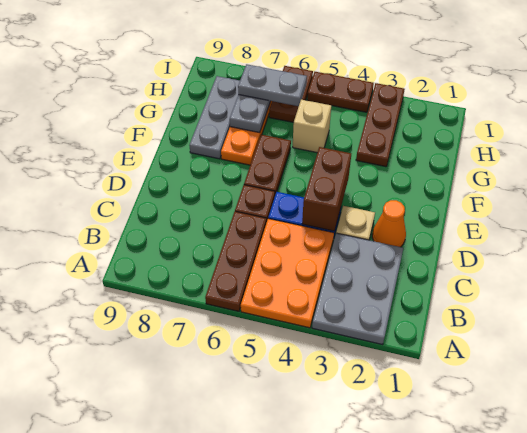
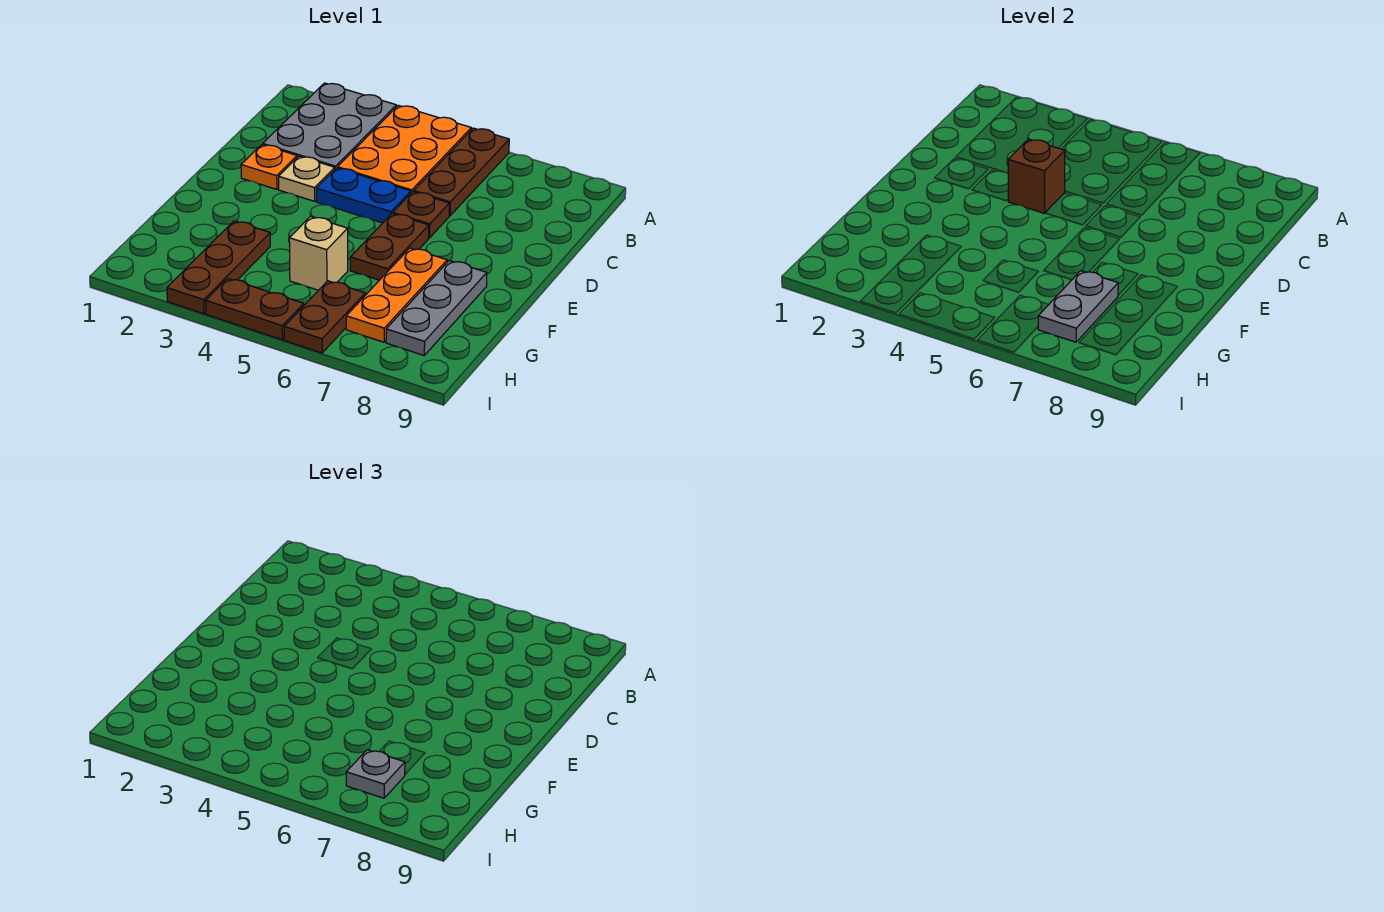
orange 1x1 cone [372,200,406,247] -> orange 1x1 plate [241,145,297,189]
brown 1x2 brick [302,147,351,231] -> brown 1x1 brick [1008,139,1065,213]
grey 1x2 plate [238,64,307,106] -> grey 1x1 plate [346,750,405,798]

